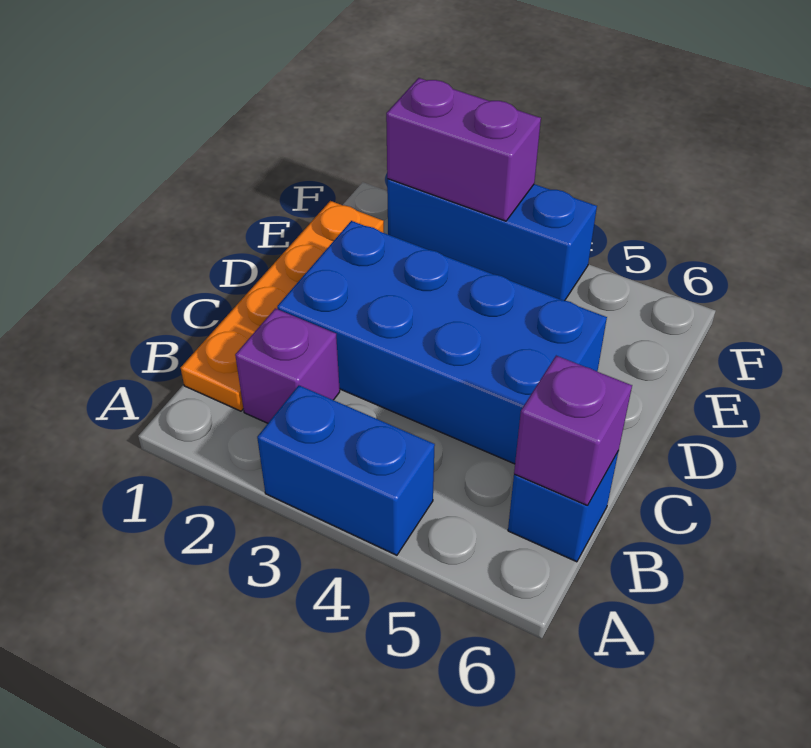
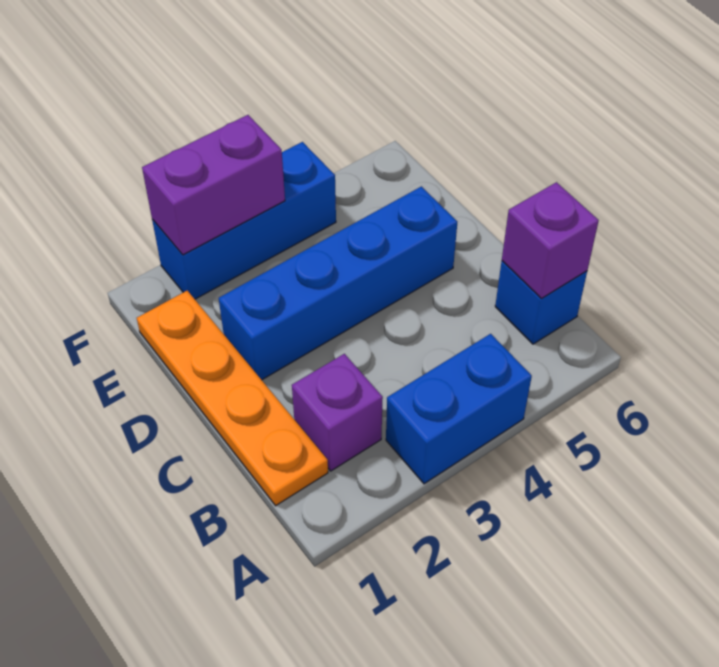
blue 2x4 brick [277,221,607,464] -> blue 1x4 brick [219,186,457,380]

